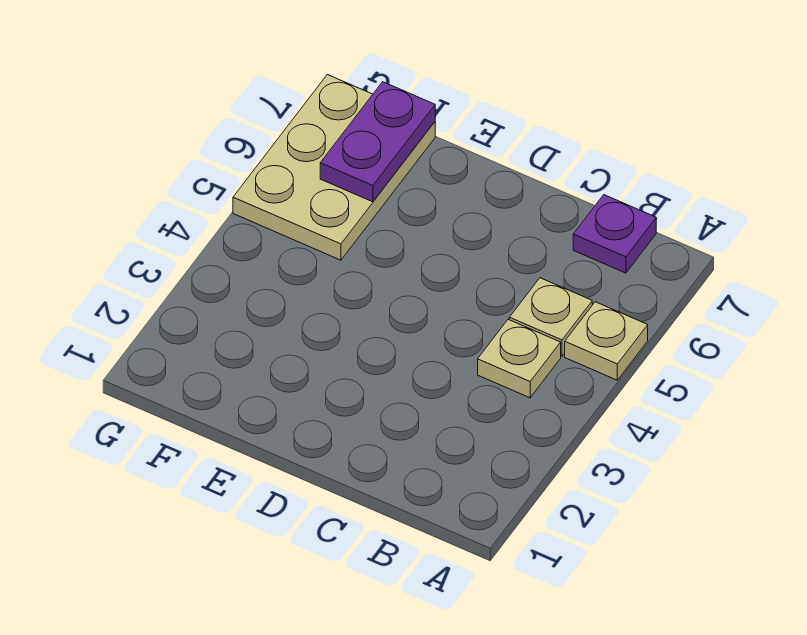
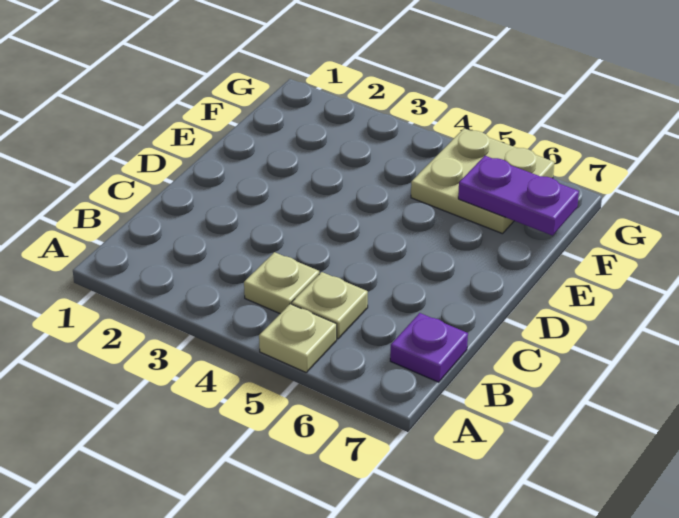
tan 2x3 plate [233,75,435,260] -> tan 2x2 plate [411,128,554,234]

